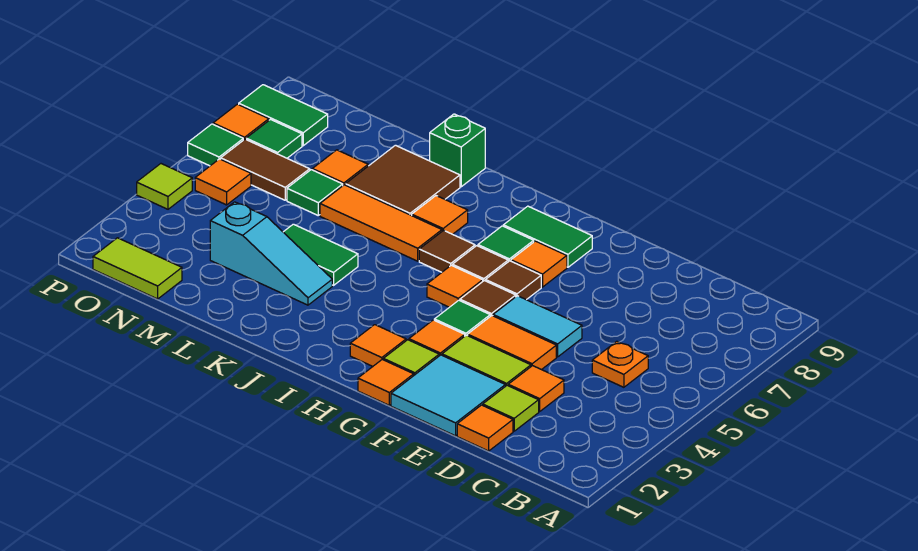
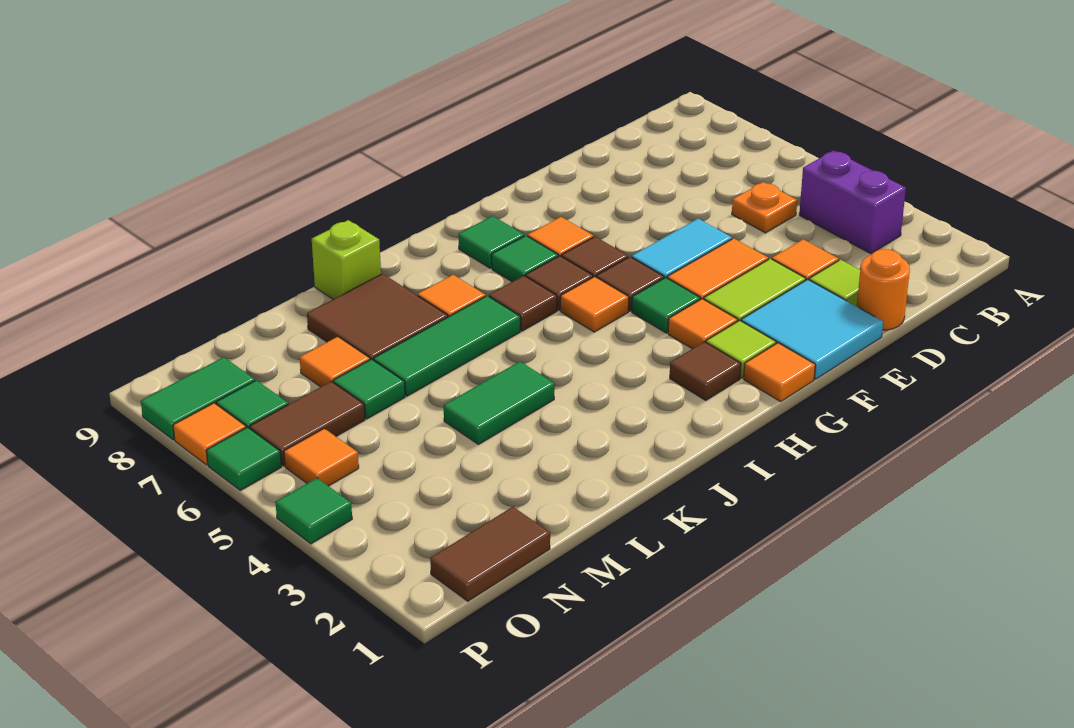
none -> purple 1x2 brick [799,151,906,254]
orange 1x1 tile [457,405,513,451] -> orange 1x1 round brick [857,249,910,330]
green 1x2 tile [503,206,592,267] -> green 1x1 tile [458,216,524,268]
orange 1x1 tile [350,325,406,366] -> brown 1x1 tile [670,342,741,400]
orange 1x3 tile [320,185,442,261] -> green 1x3 tile [374,296,520,396]
cyan 1x3 slope [210,202,332,305] -> none
green 1x1 brick [430,114,485,187] -> lime 1x1 brick [312,220,381,299]
lime 1x2 tile [93,238,182,299] -> brown 1x2 tile [430,507,550,601]
lime 1x1 tile [137,164,192,209] -> green 1x1 tile [275,478,352,544]

